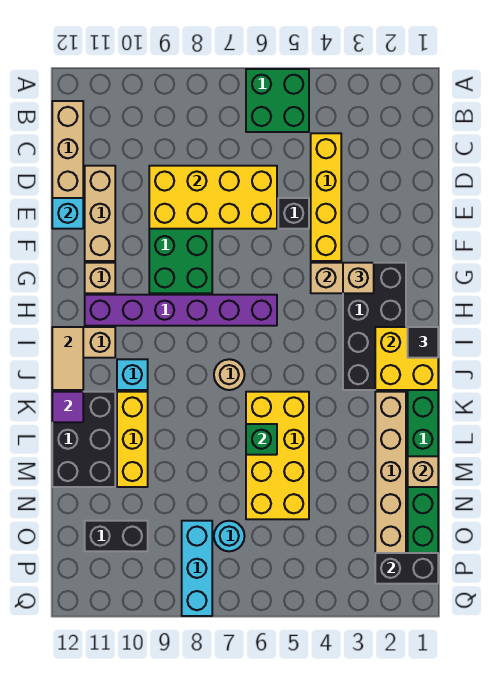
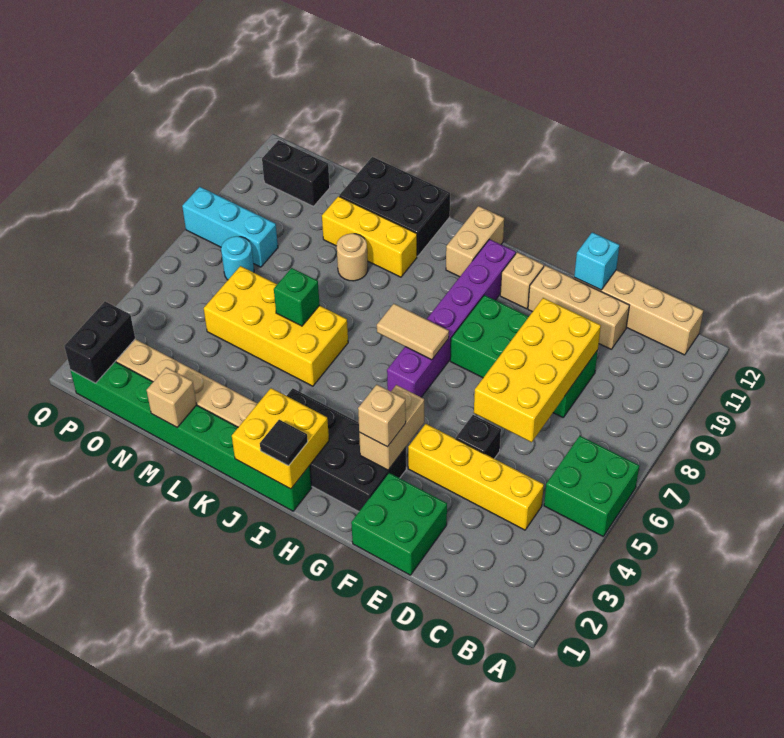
none -> green 2x2 brick [351,473,447,575]
tan 1x2 tile [52,327,83,390] -> tan 1x2 tile moved to [377,304,449,360]
tan 1x1 round brick [214,359,245,390] -> tan 1x1 round brick moved to [337,233,368,281]
cyan 1x1 brick [117,359,148,390] -> none
purple 1x1 tile [52,392,83,422] -> none
black 1x2 brick [85,521,148,551] -> black 1x2 brick turned to [262,140,330,206]

